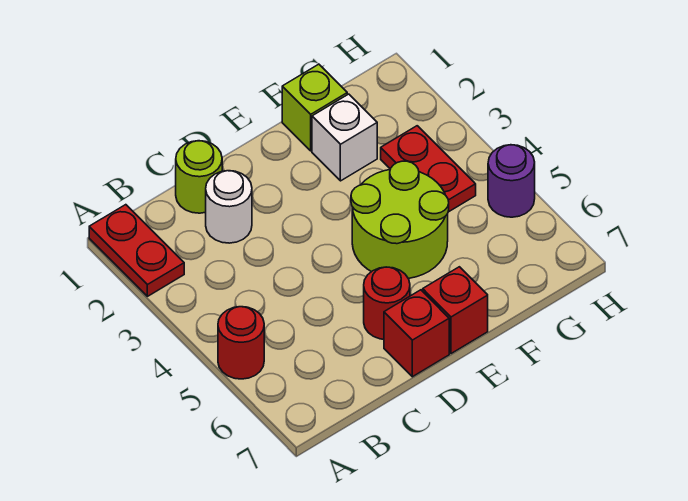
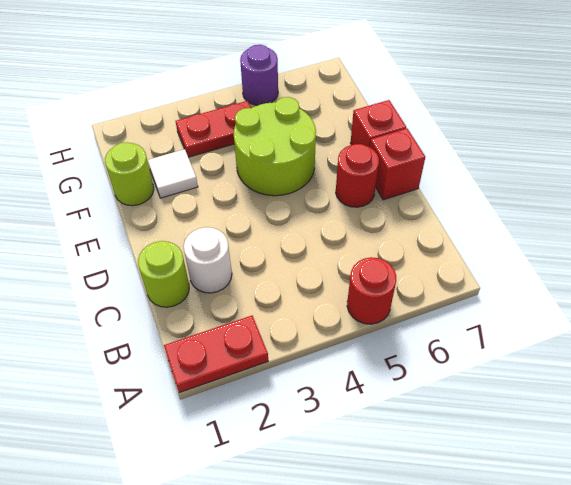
lime 1x1 brick [282,64,347,151] -> lime 1x1 round brick [105,142,154,206]
white 1x1 brick [312,94,377,181] -> white 1x1 tile [148,149,198,198]

